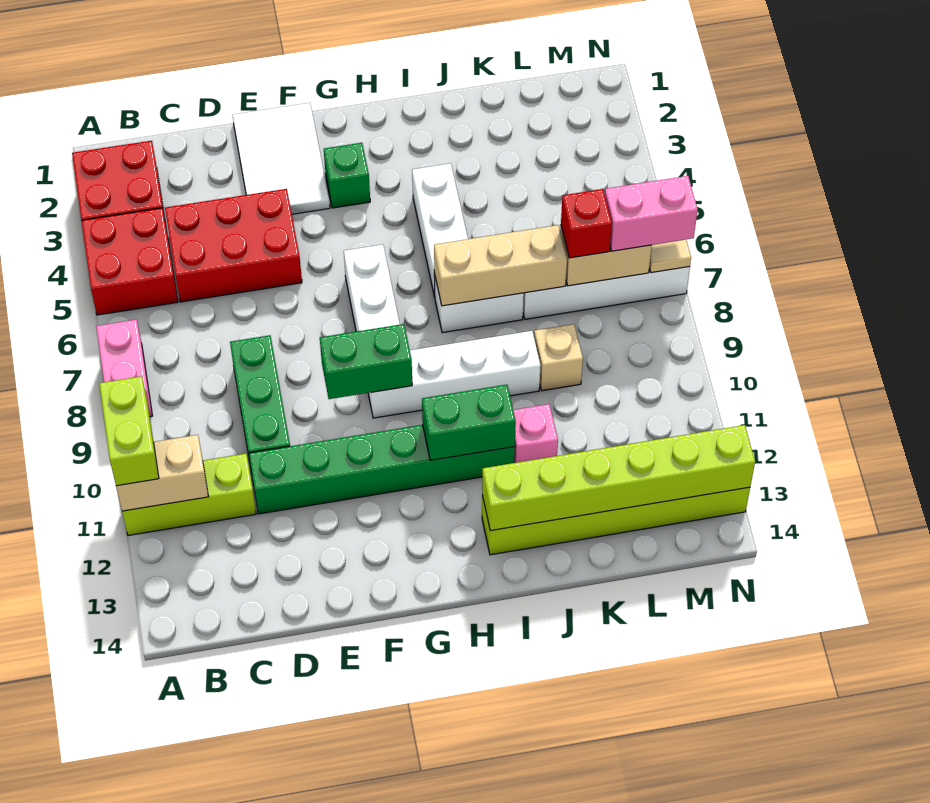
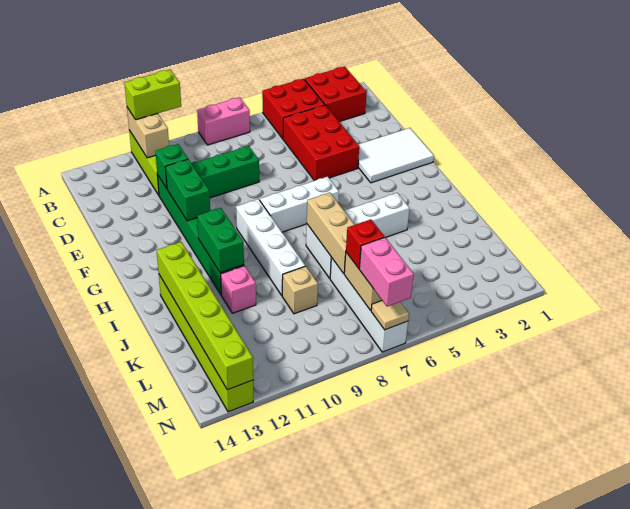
green 1x2 brick [320,324,412,399] -> green 1x2 brick moved to [166,159,210,221]
green 1x1 brick [324,143,370,208] -> green 1x1 brick moved to [155,144,188,188]

